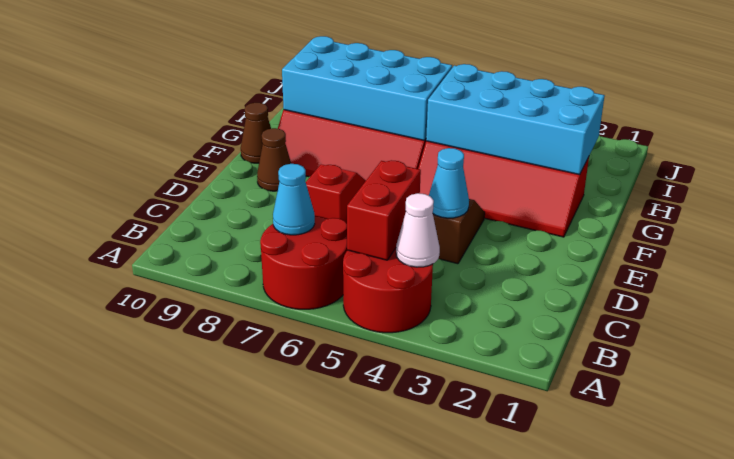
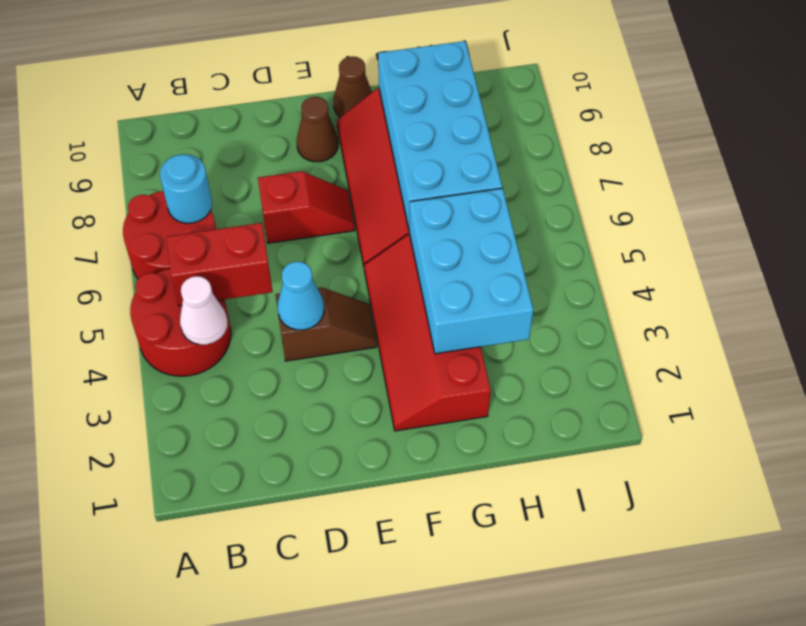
cyan 1x1 cone [273,164,315,235] -> cyan 1x1 round brick [160,154,212,223]
cyan 2x4 brick [426,64,605,175] -> cyan 2x3 brick [409,188,533,354]

